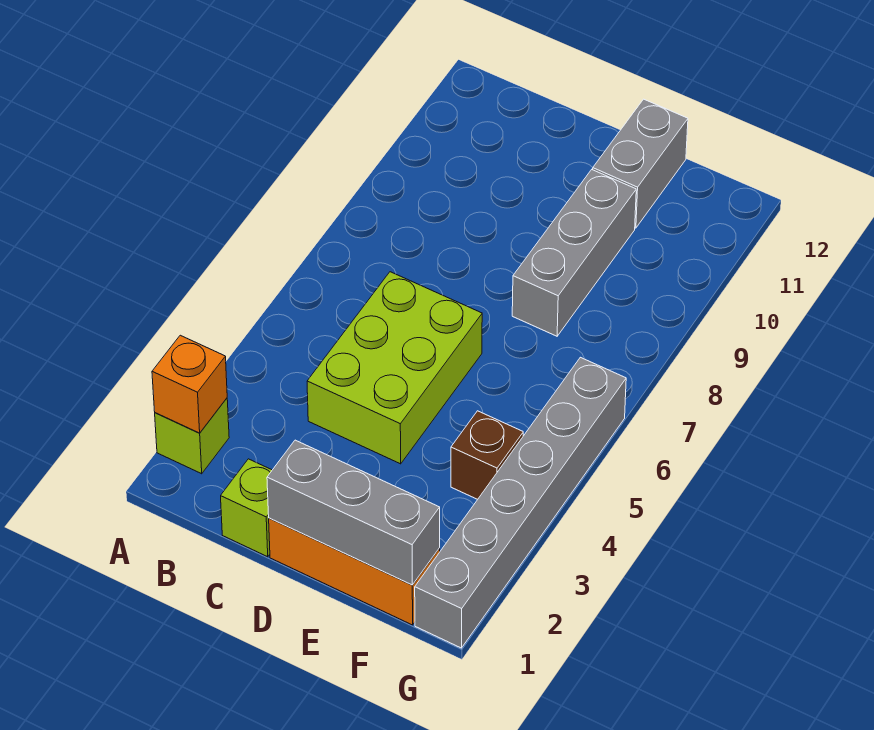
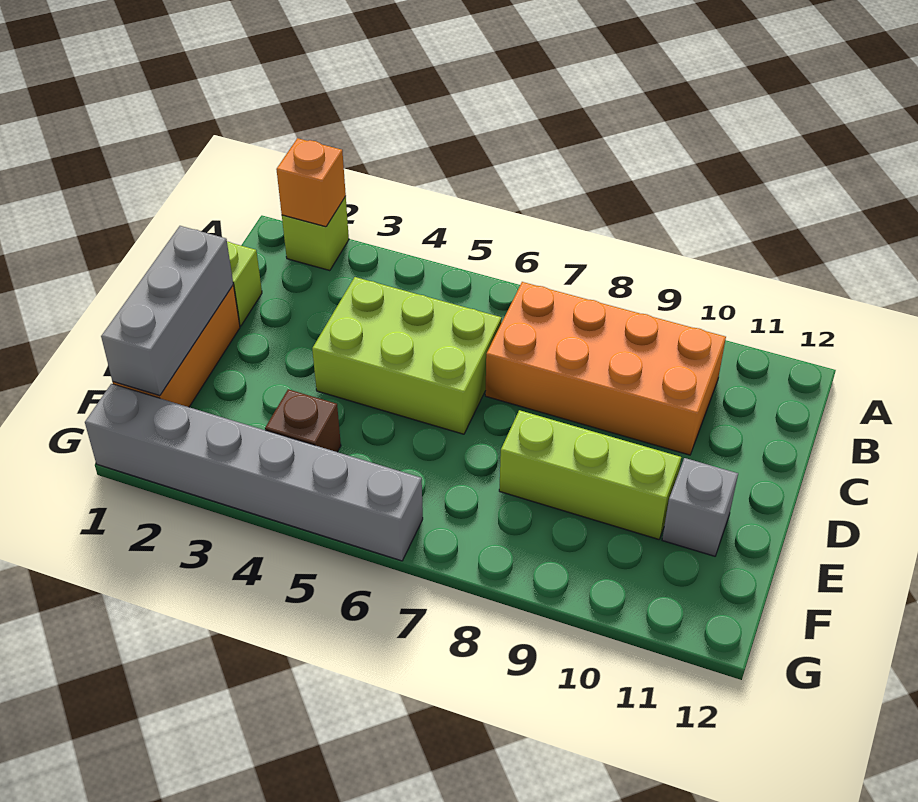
none -> orange 2x4 brick [485,282,726,455]
grey 1x3 brick [512,170,636,336] -> lime 1x3 brick [499,410,681,539]
grey 1x2 brick [593,99,688,228] -> grey 1x1 brick [662,458,738,556]

